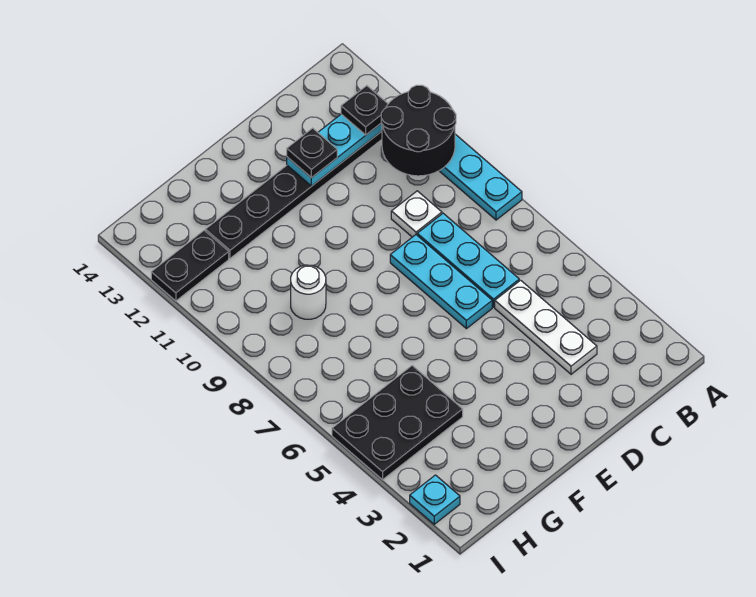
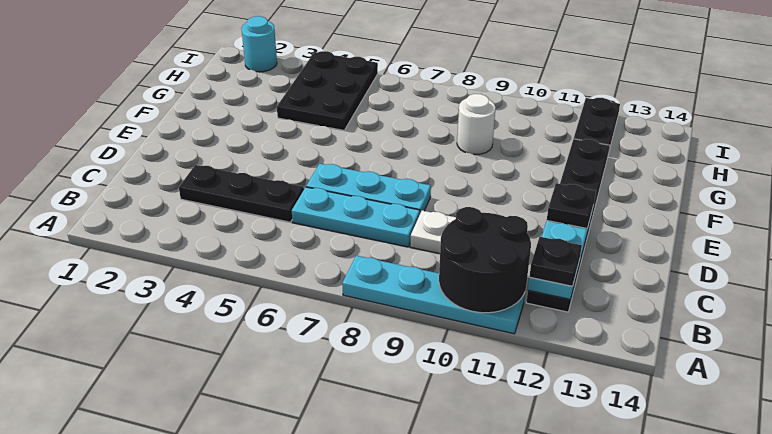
white 1x3 plate [495,280,597,374] -> black 1x3 plate [179,165,304,222]
cyan 1x1 plate [410,475,460,524] -> cyan 1x1 round brick [241,16,277,72]

